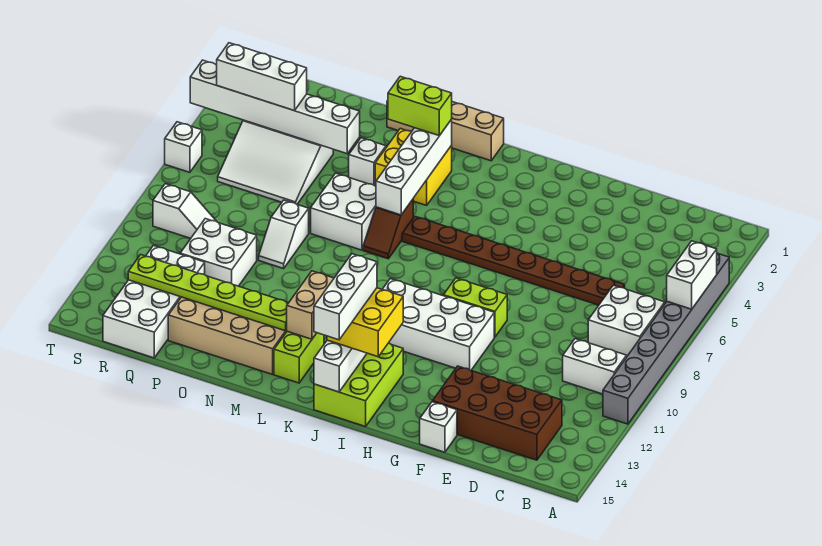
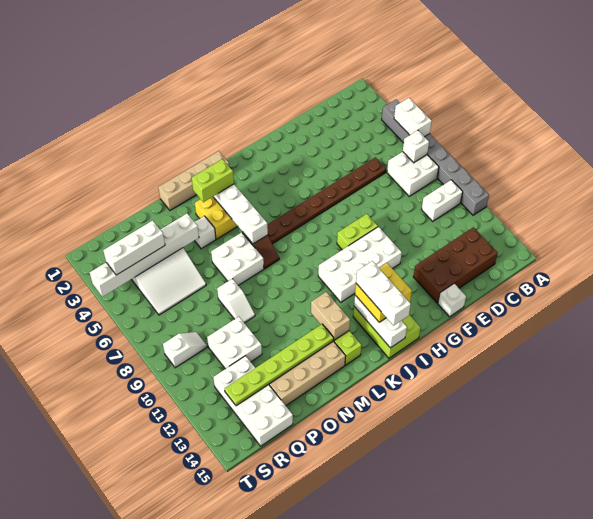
white 1x1 brick [165,122,202,172] -> white 1x1 brick moved to [403,130,429,163]

